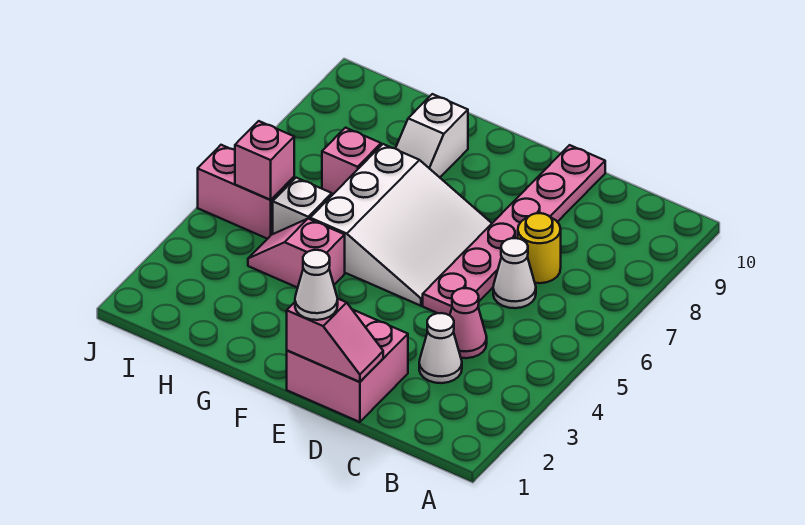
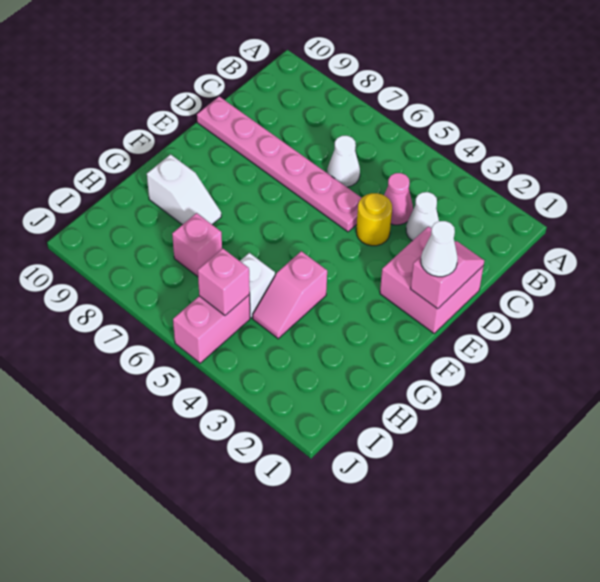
yellow 1x1 round brick [518,213,561,283] -> yellow 1x1 round brick moved to [356,193,392,246]
white 3x3 slope [310,144,492,306] -> none

